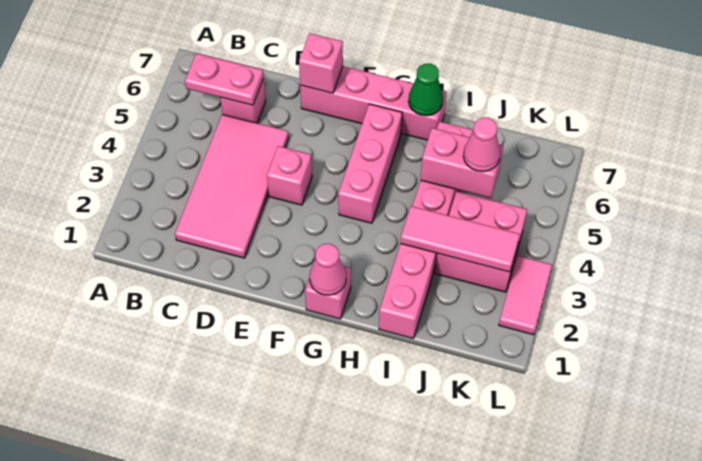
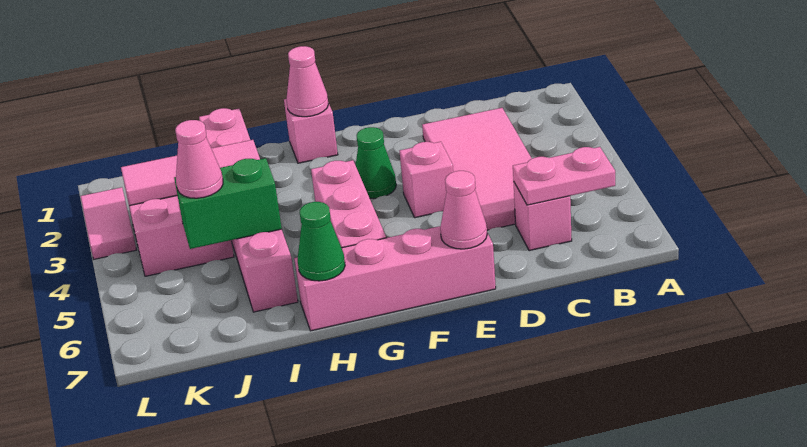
pink 1x1 brick [299,33,343,93] -> pink 1x1 cone [440,171,487,249]
none -> green 1x1 cone [356,127,396,199]
pink 1x2 brick [421,128,503,198] -> green 1x2 brick [174,158,282,249]

